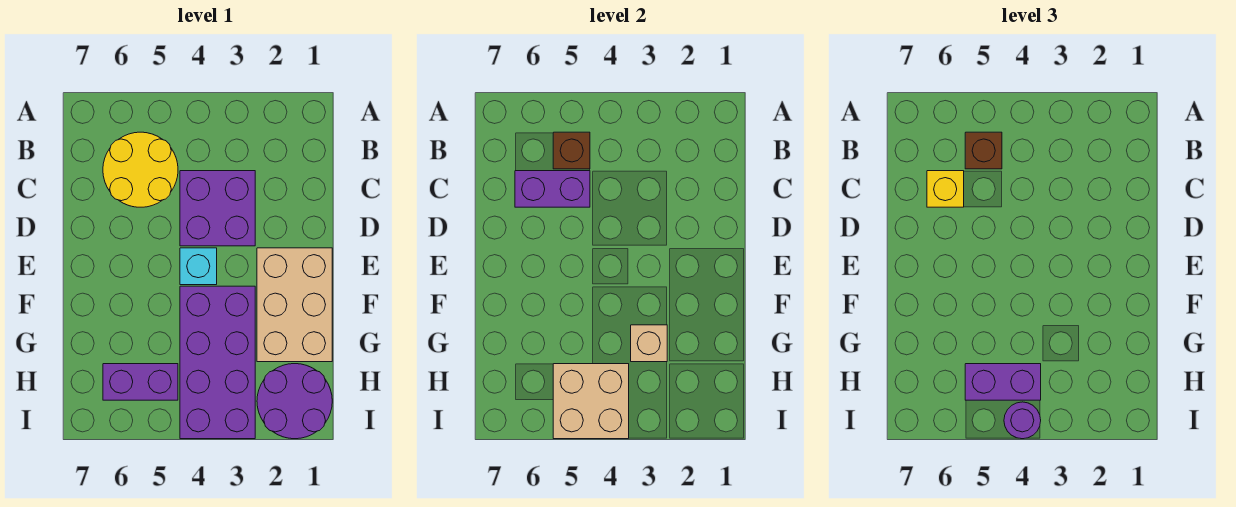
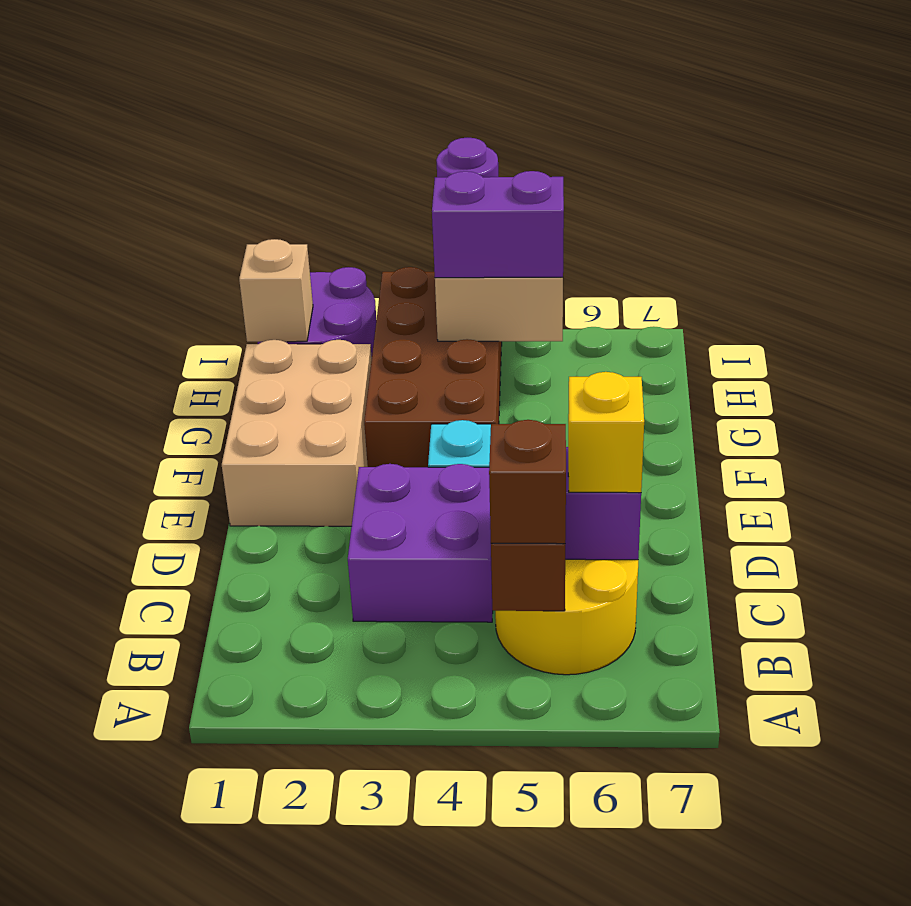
purple 2x4 brick [180,286,255,439] -> brown 2x4 brick [364,267,502,467]
tan 1x1 brick [631,325,667,362] -> tan 1x1 brick moved to [239,239,313,342]
purple 1x2 brick [103,364,178,400] -> none

